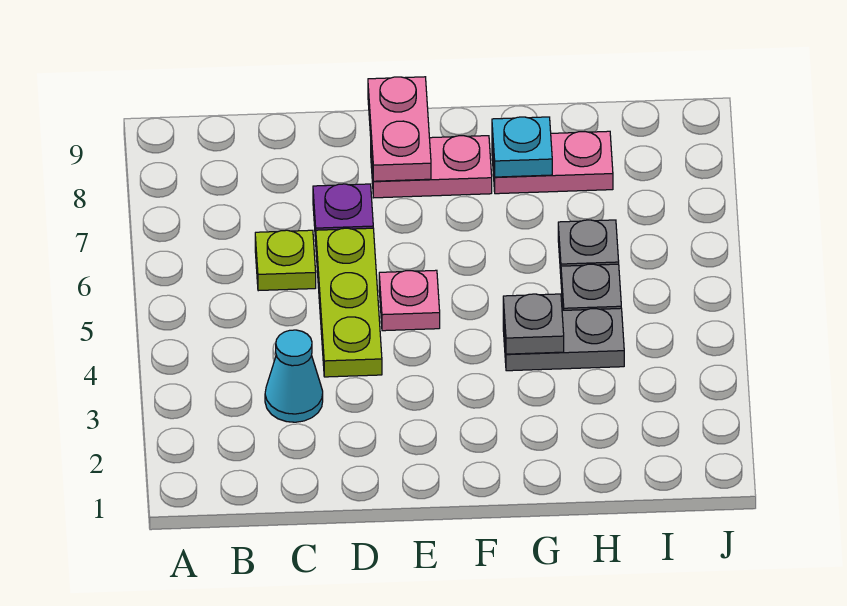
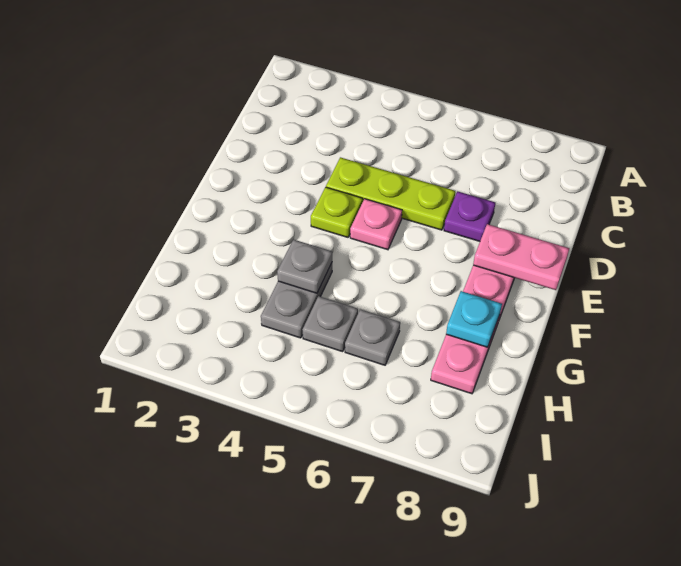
cyan 1x1 cone [265,330,323,422] -> none
lime 1x1 plate [255,230,316,291] -> lime 1x1 plate moved to [311,187,363,237]

